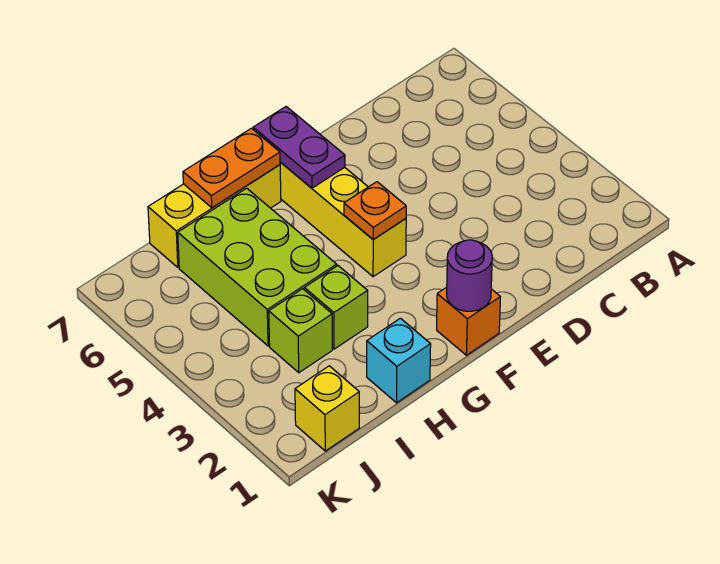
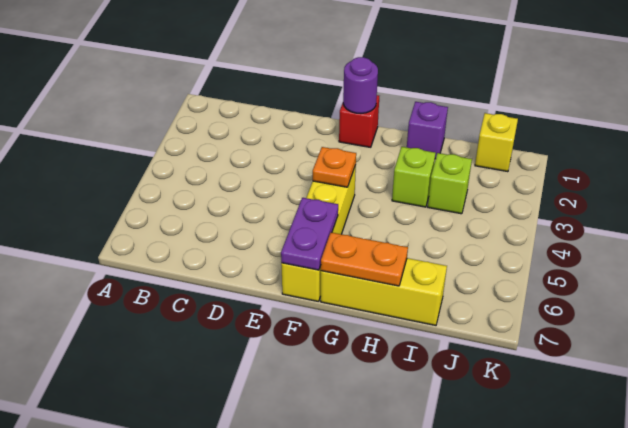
orange 1x1 brick [437,287,500,355] -> red 1x1 brick [339,95,379,147]
cyan 1x1 brick [367,318,431,403] -> purple 1x1 brick [407,102,448,159]
lime 2x3 brick [178,188,337,346] -> none

